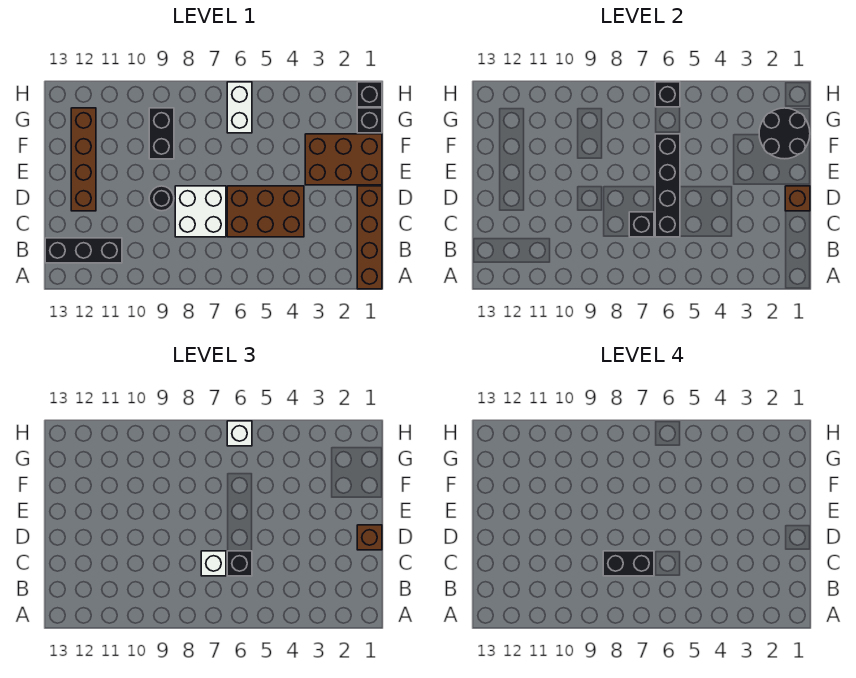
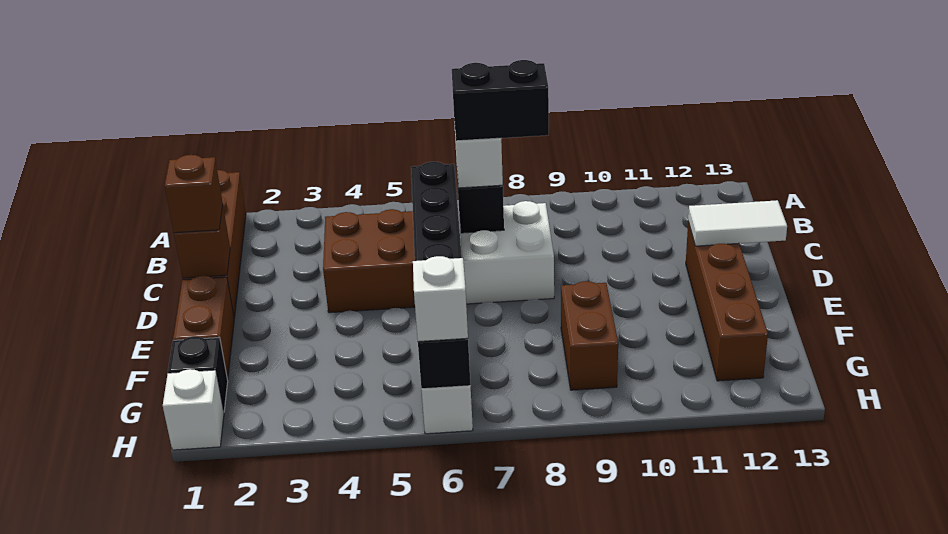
black 1x3 brick [45,238,122,263] -> none
black 1x1 brick [227,551,252,576] -> none
black 1x1 round brick [149,186,174,211] -> none
none -> white 1x2 tile [688,200,787,246]
brown 2x3 brick [305,134,382,185] -> brown 1x2 brick [173,276,234,379]
black 2x2 round brick [759,108,810,159] -> none
black 1x2 brick [149,108,174,159] -> brown 1x2 brick [561,281,618,390]
black 1x1 brick [357,82,382,107] -> white 1x1 brick [163,369,224,450]

